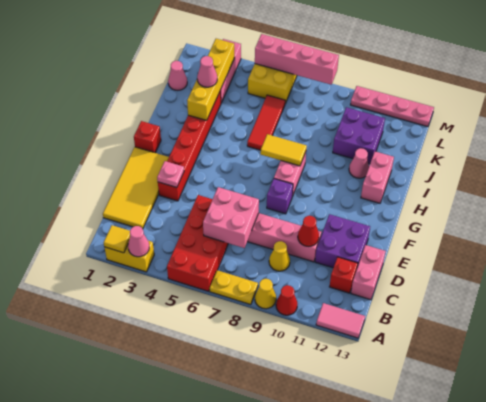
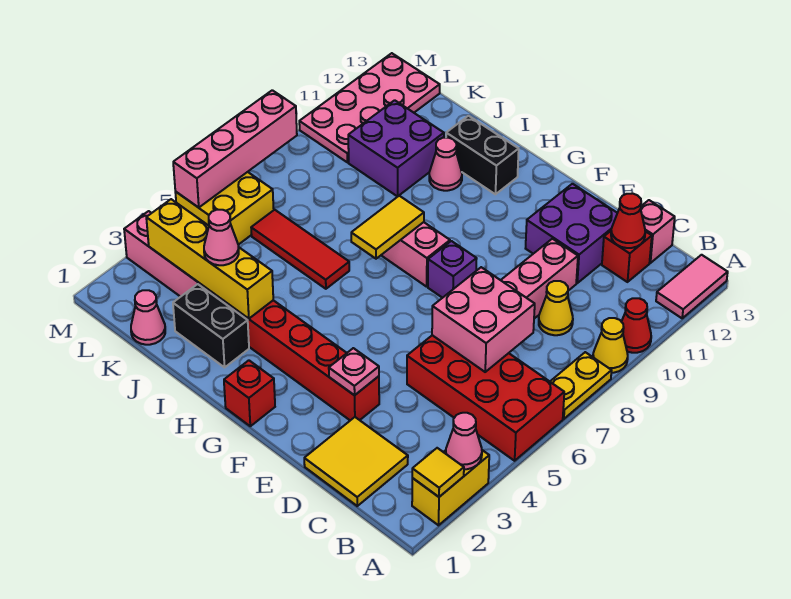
yellow 2x4 tile [103,147,169,229] -> yellow 2x2 tile [304,417,408,506]
pink 1x2 brick [351,245,386,300] -> pink 1x1 brick [641,200,675,263]
red 1x1 cone [298,216,319,246] -> red 1x1 cone moved to [611,193,645,248]
pink 1x2 brick [361,152,394,203] -> black 1x2 brick [446,116,519,194]
none -> black 1x2 brick [173,284,249,367]
pink 1x4 plate [351,86,434,127] -> pink 2x4 plate [299,53,440,162]

